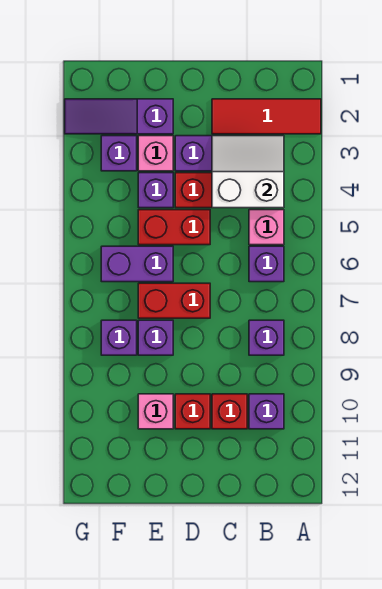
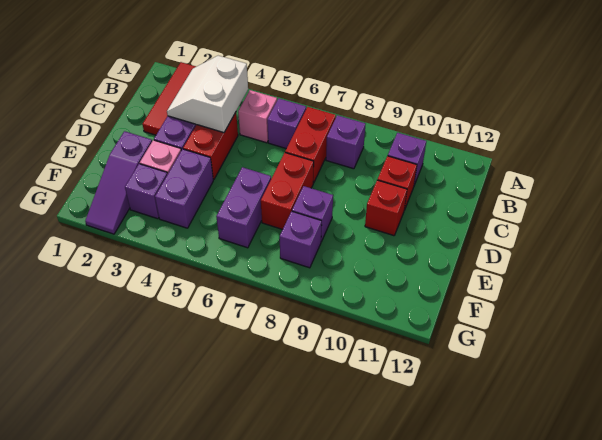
red 1x2 brick [138,210,210,245] -> red 1x2 brick moved to [285,107,336,183]
purple 1x1 brick [138,173,173,208] -> purple 1x2 brick [155,149,213,228]
pink 1x1 brick [138,394,173,429] -> none

